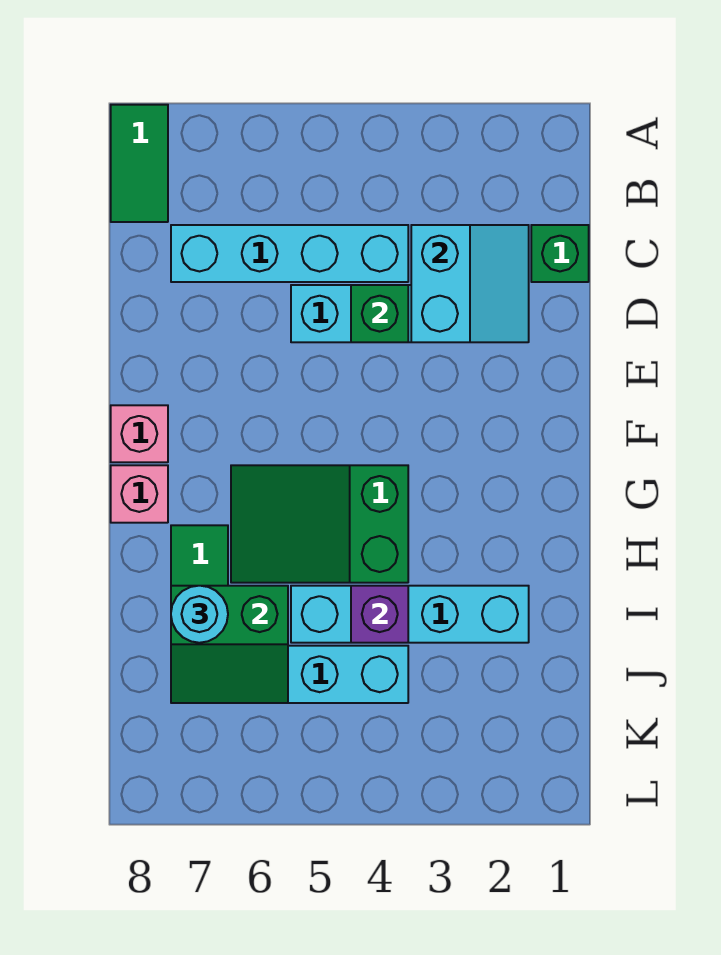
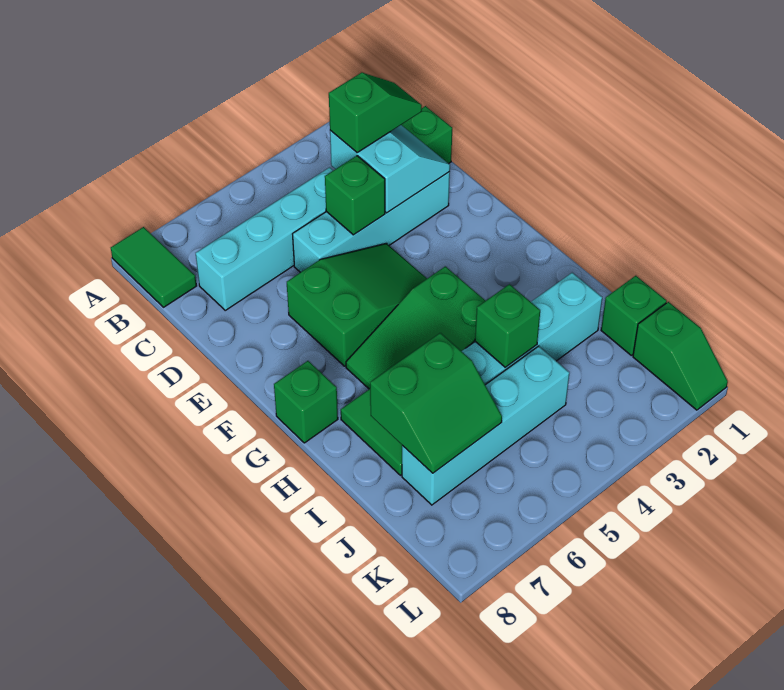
none -> green 1x2 slope [329,72,422,152]
none -> green 2x3 slope [287,243,427,366]
pink 1x1 brick [111,405,168,462] -> none
pink 1x1 brick [111,465,168,523] -> green 1x1 brick [274,361,338,443]
purple 1x1 brick [351,586,408,643] -> green 1x1 brick [475,284,540,367]
cyan 1x1 round brick [171,586,228,643] -> none
none -> green 1x1 brick [601,276,667,355]
none -> green 1x2 slope [633,302,728,410]

